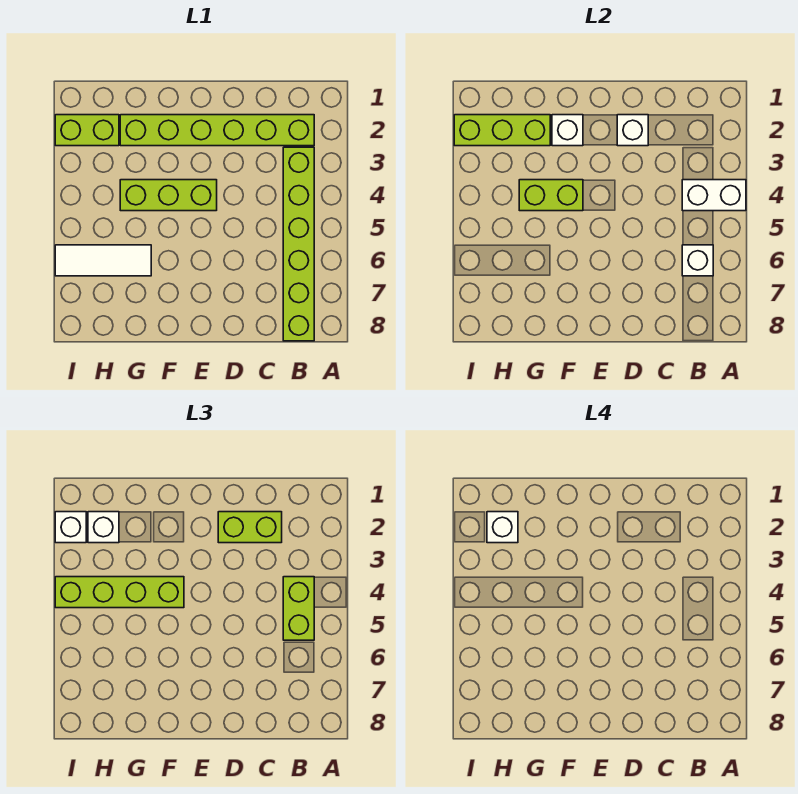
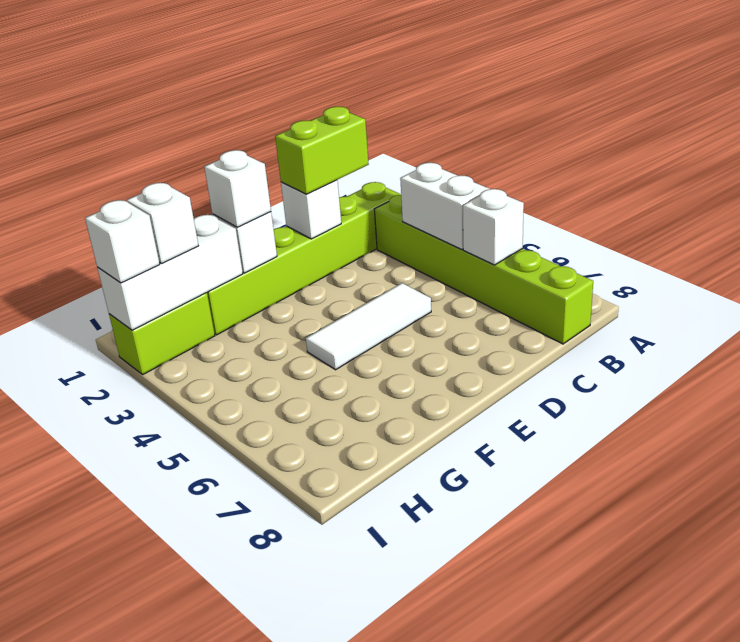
white 1x2 brick [682,180,746,211] -> white 1x2 brick turned to [400,163,489,250]
lime 1x2 brick [283,577,314,640] -> none
lime 1x3 brick [120,180,217,211] -> none
lime 1x2 brick [519,180,583,211] -> none
lime 1x4 brick [55,577,184,608] -> none
lime 1x3 brick [454,115,550,146] -> white 1x3 brick [97,215,243,330]
white 1x3 tile [55,245,151,276] -> white 1x3 tile moved to [306,283,431,370]
white 1x1 brick [487,512,518,543] -> white 1x1 brick moved to [204,150,271,227]

